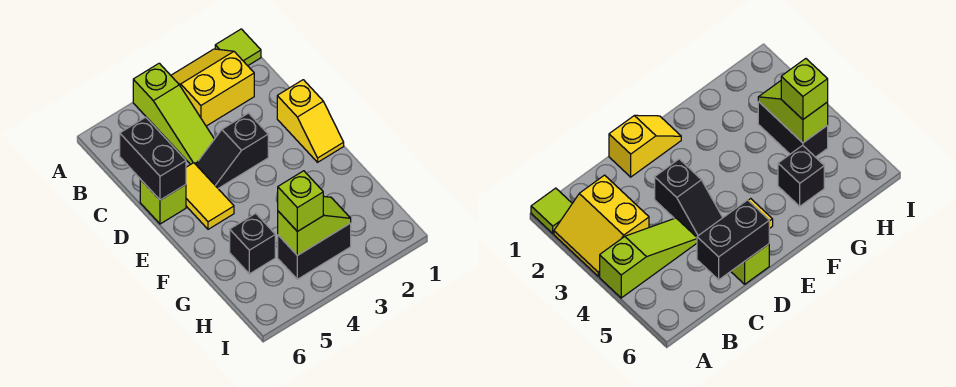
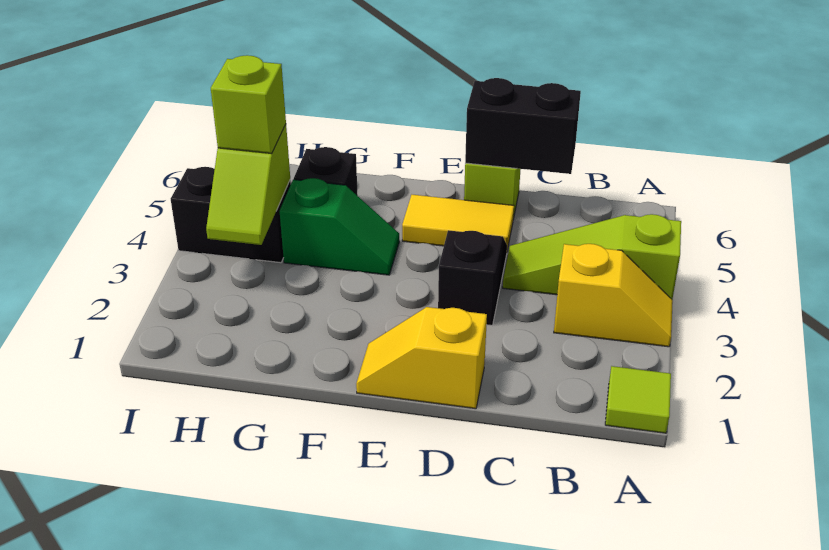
yellow 2x2 slope [171,49,254,126] -> yellow 1x2 slope [554,244,673,347]
none -> green 1x2 slope [280,178,399,275]
black 1x2 brick [278,223,351,279] -> black 1x2 brick turned to [171,167,291,263]

